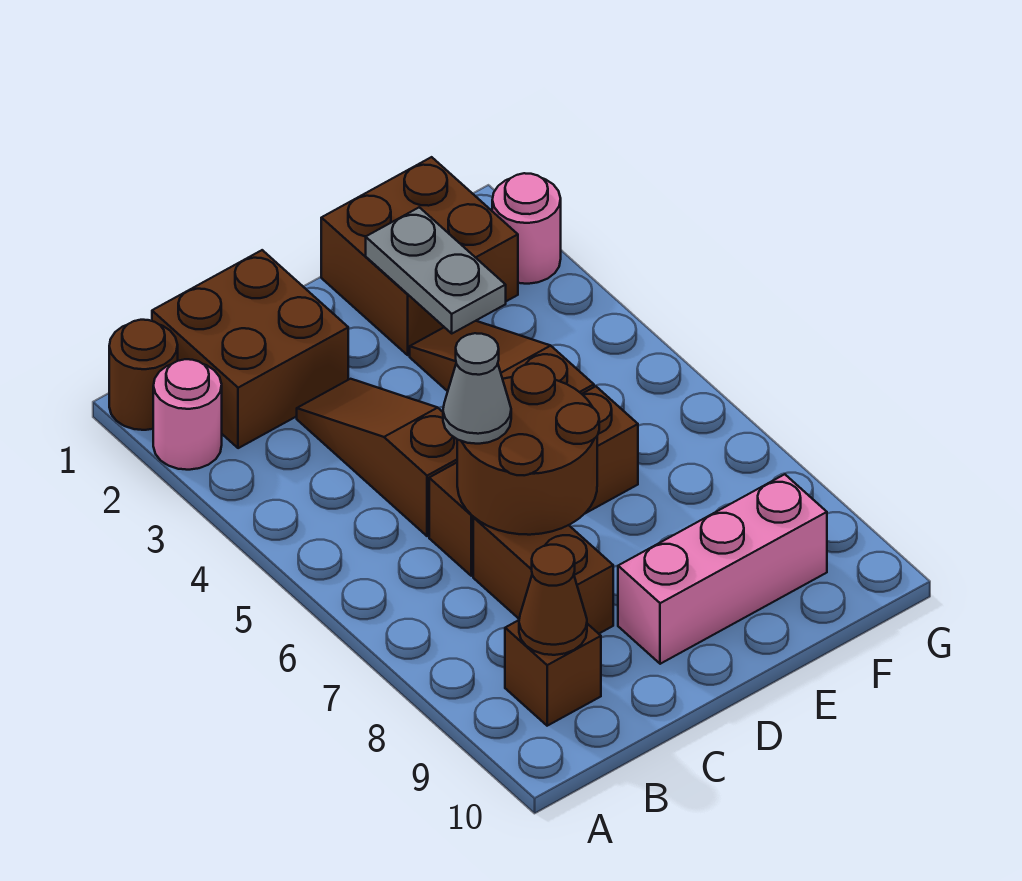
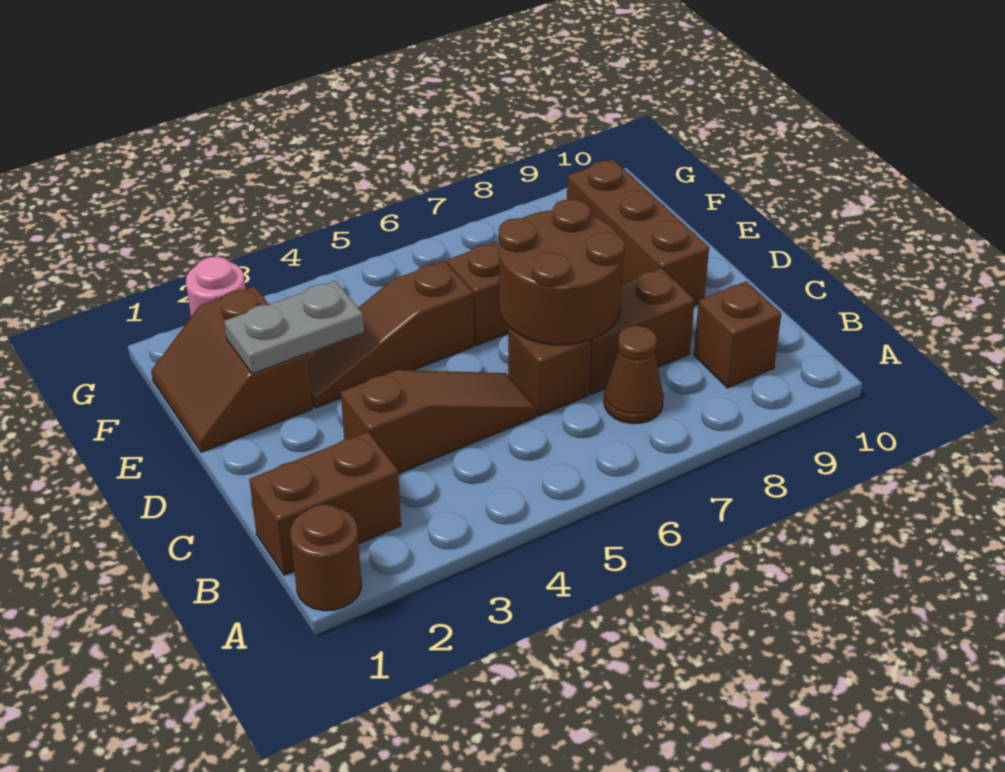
pink 1x1 round brick [153,359,222,470] -> none
brown 2x2 brick [152,250,348,448] -> brown 1x2 brick [249,432,401,575]
brown 1x1 cone [519,545,587,655] -> brown 1x1 cone moved to [604,326,663,424]
brown 1x3 slope [297,379,457,536] -> brown 1x3 slope turned to [341,370,536,474]
grey 1x1 cone [443,333,511,444] -> none
pink 1x3 brick [618,474,827,664] -> brown 1x3 brick [567,159,709,306]
brown 2x2 brick [321,157,518,355] -> brown 2x2 slope [151,286,313,452]

